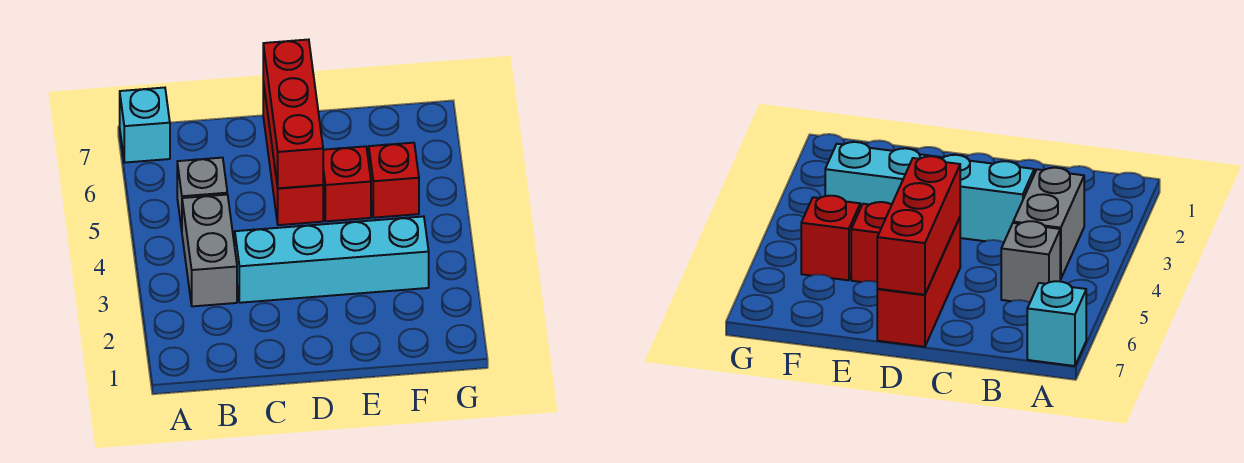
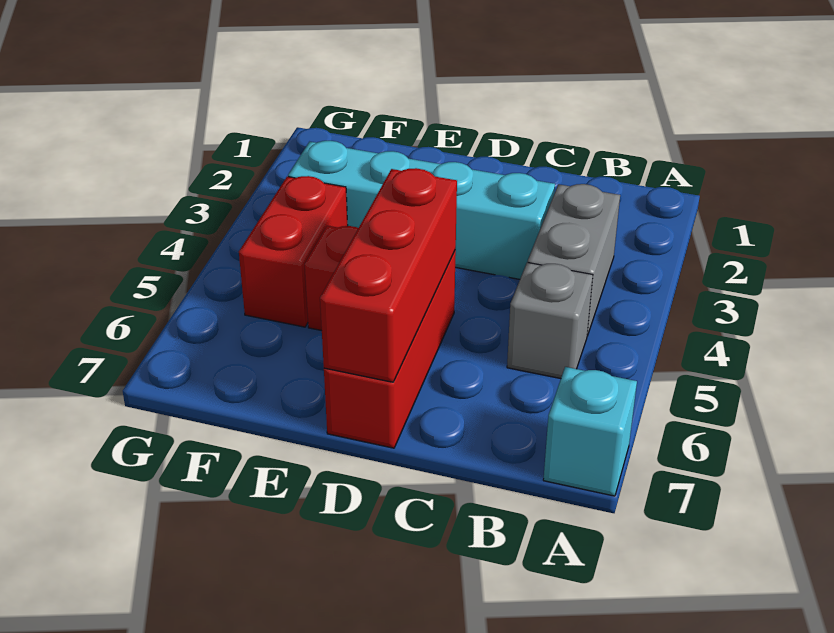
red 1x1 brick [369,143,419,218] -> red 1x2 brick [239,176,348,327]

